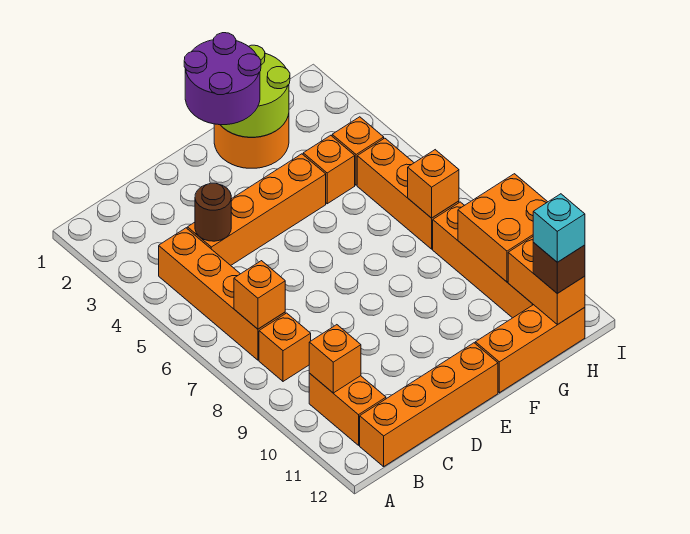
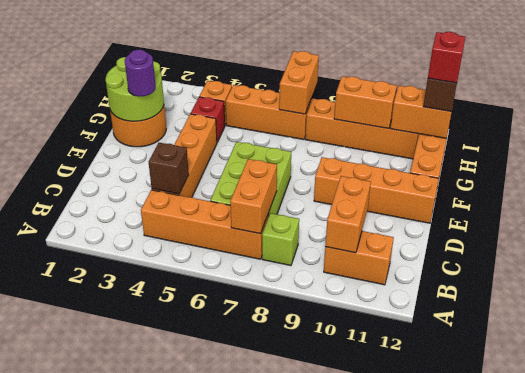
orange 1x1 brick [234,261,285,329] -> orange 1x2 brick [230,159,277,234]
orange 1x1 brick [259,313,311,381] -> lime 1x1 brick [262,213,299,266]
orange 1x1 brick [309,325,361,393] -> orange 1x2 brick [325,176,371,253]
orange 1x4 brick [360,343,498,467] -> orange 1x4 brick turned to [314,157,439,223]
brown 1x1 round brick [195,183,231,241] -> brown 1x1 brick [149,143,189,194]
none -> lime 2x3 brick [210,142,291,215]
purple 2x2 round brick [184,33,261,125] -> purple 1x1 round brick [125,50,156,96]
orange 1x1 brick [303,135,355,204] -> red 1x1 brick [191,97,225,142]
orange 1x1 brick [408,150,459,218] -> orange 1x2 brick [279,51,319,114]
orange 2x2 brick [458,174,547,282] -> orange 1x2 brick [334,76,397,129]
cyan 1x1 brick [533,194,585,262] -> red 1x1 brick [428,32,465,83]

